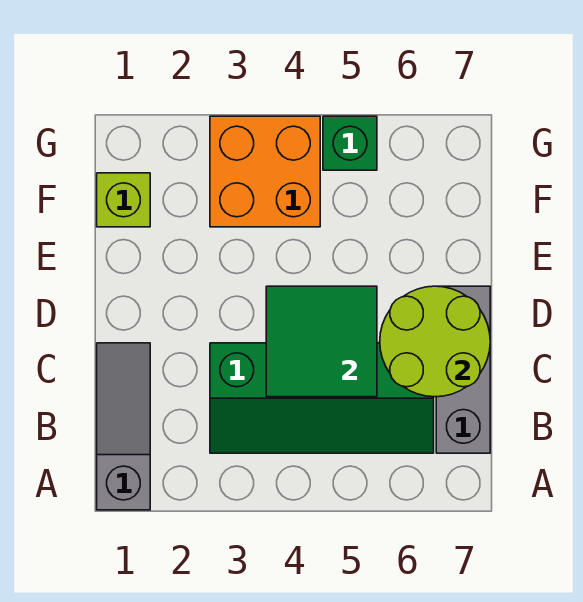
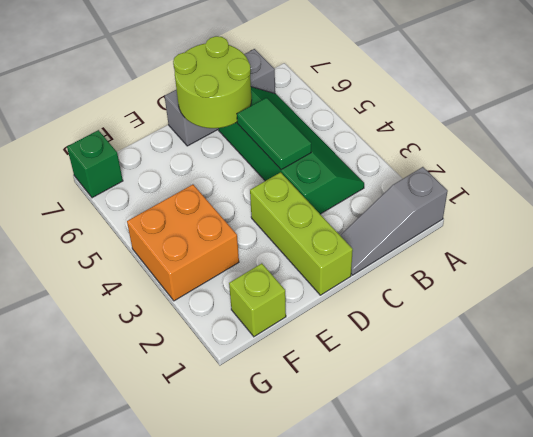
green 2x2 tile [266,286,377,397] -> green 1x2 tile [237,98,311,170]
none -> lime 1x3 brick [250,172,353,295]
green 1x1 brick [323,116,377,170] -> green 1x1 brick moved to [67,130,123,198]

